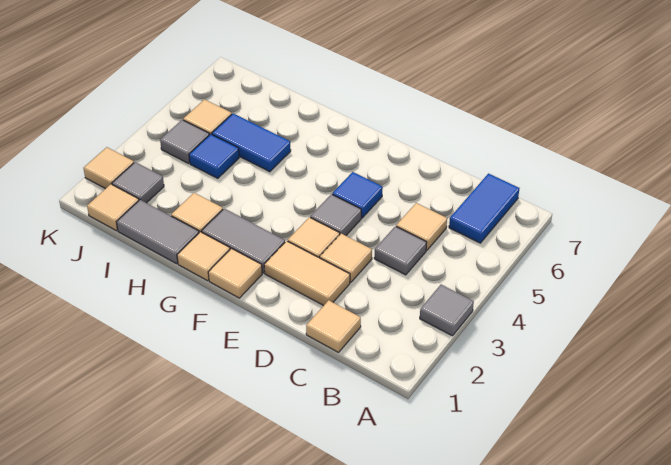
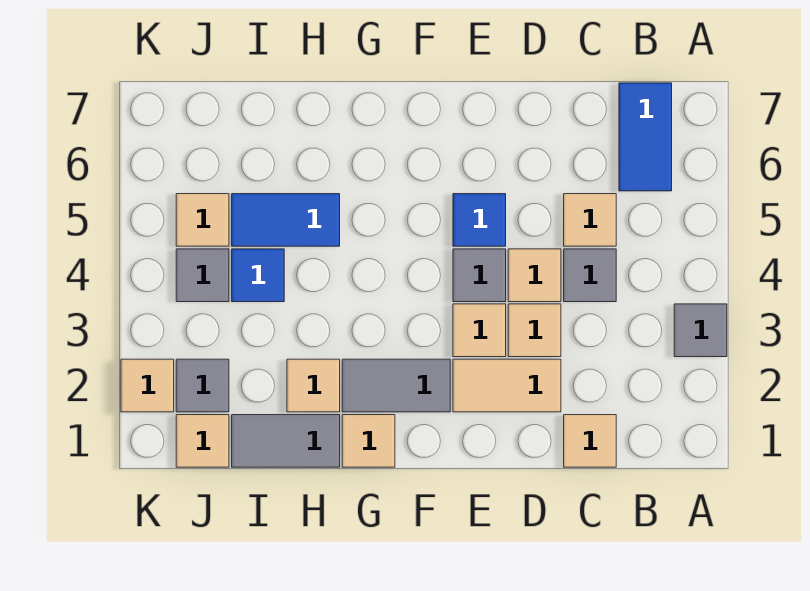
tan 1x1 tile [208,249,262,298] -> tan 1x1 tile moved to [508,249,561,302]

